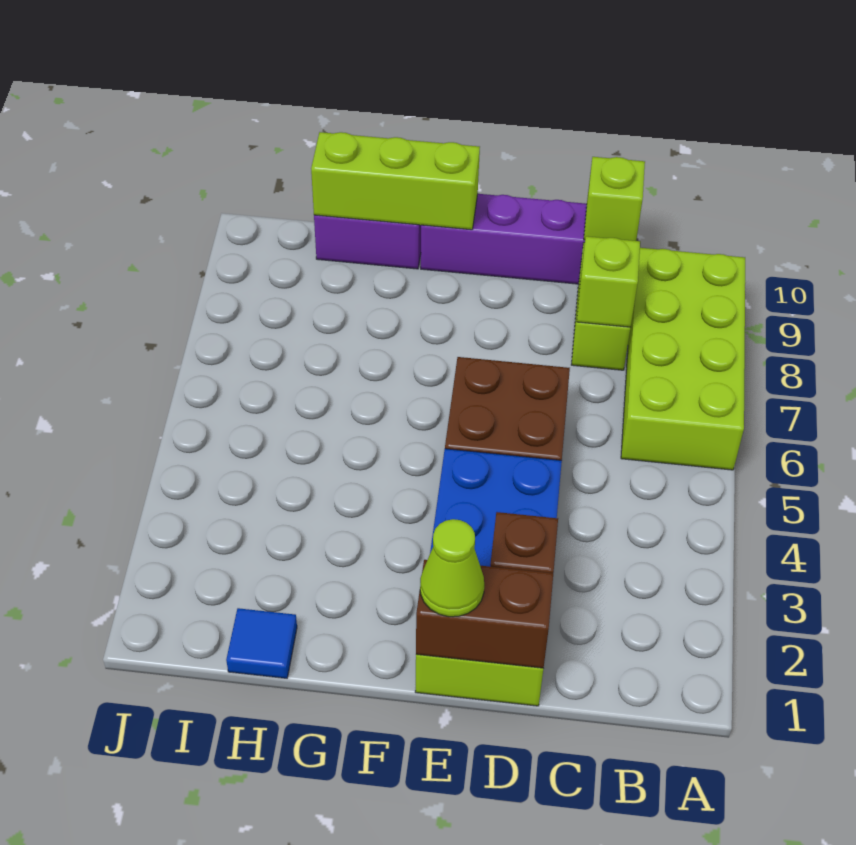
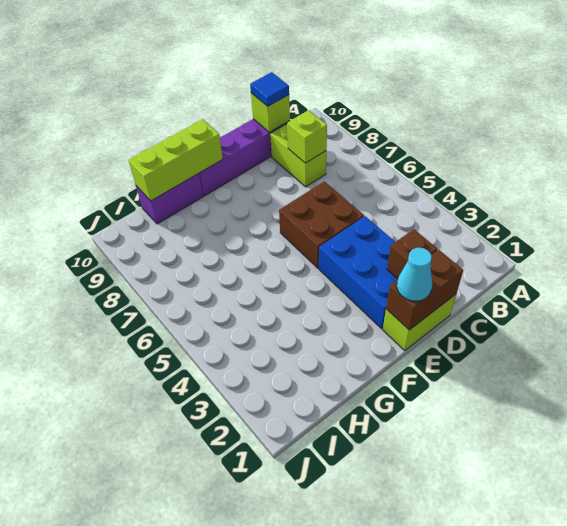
lime 2x4 brick [621,248,745,470] -> none
lime 1x1 cone [420,519,484,617] -> cyan 1x1 cone [397,248,432,301]
blue 1x1 tile [226,608,297,678] -> blue 1x1 tile moved to [250,72,289,106]

